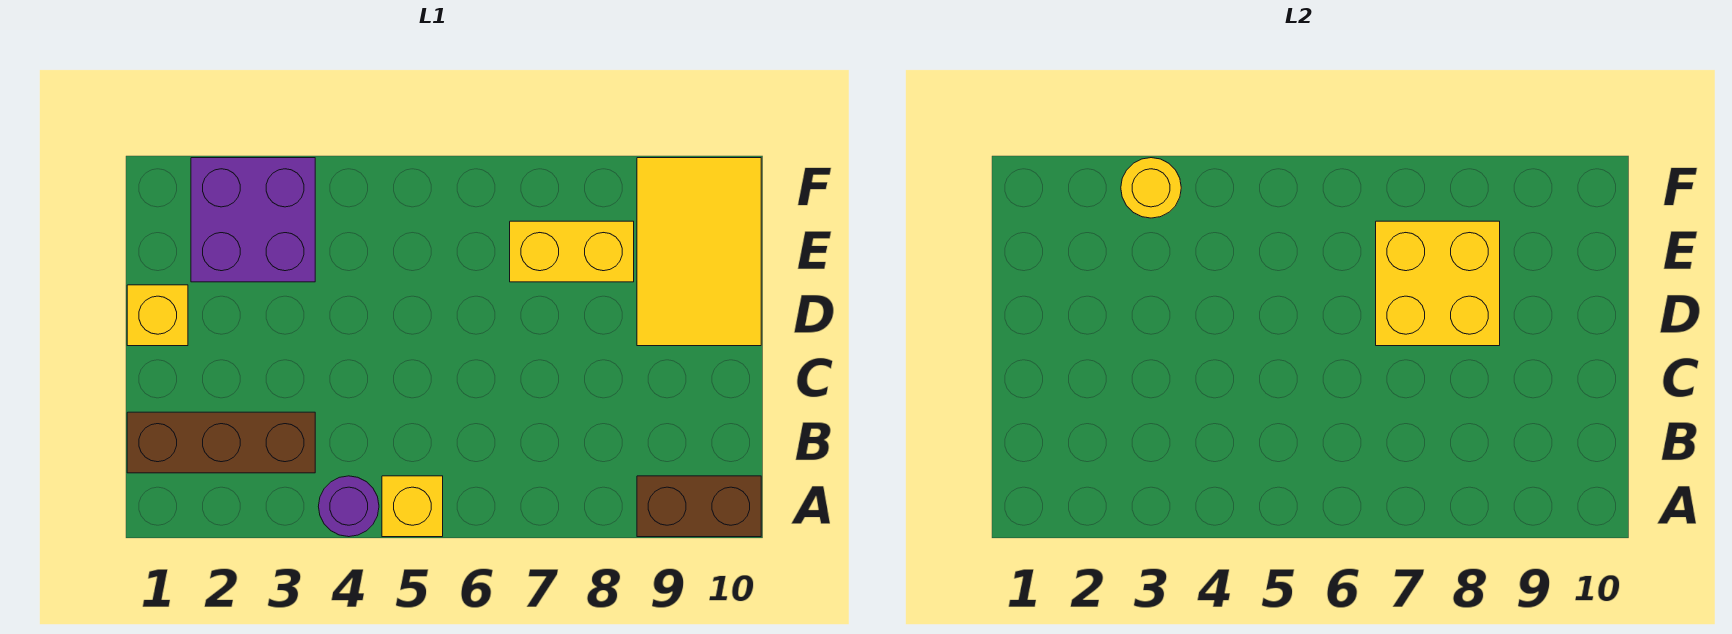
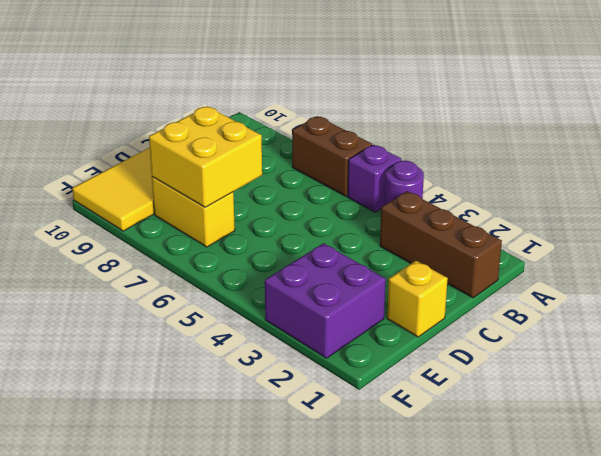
yellow 1x1 brick [382,476,443,537] -> purple 1x1 brick [348,145,401,212]
brown 1x2 brick [637,476,761,537] -> brown 1x2 brick moved to [292,116,372,197]
yellow 1x1 round brick [1121,158,1181,218] -> none

